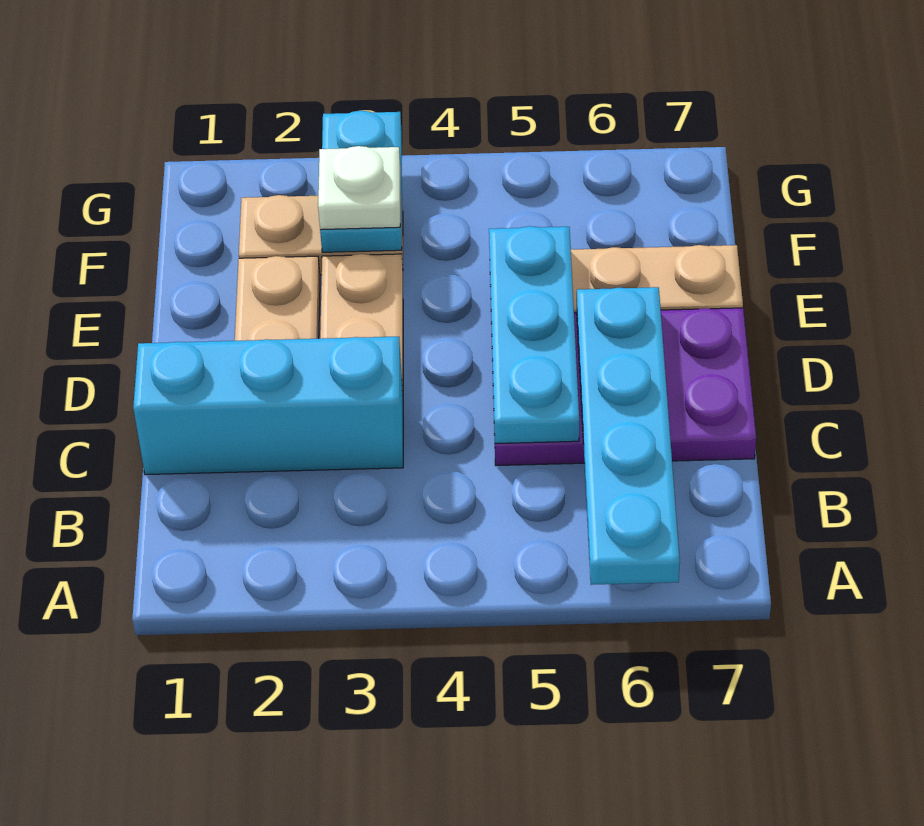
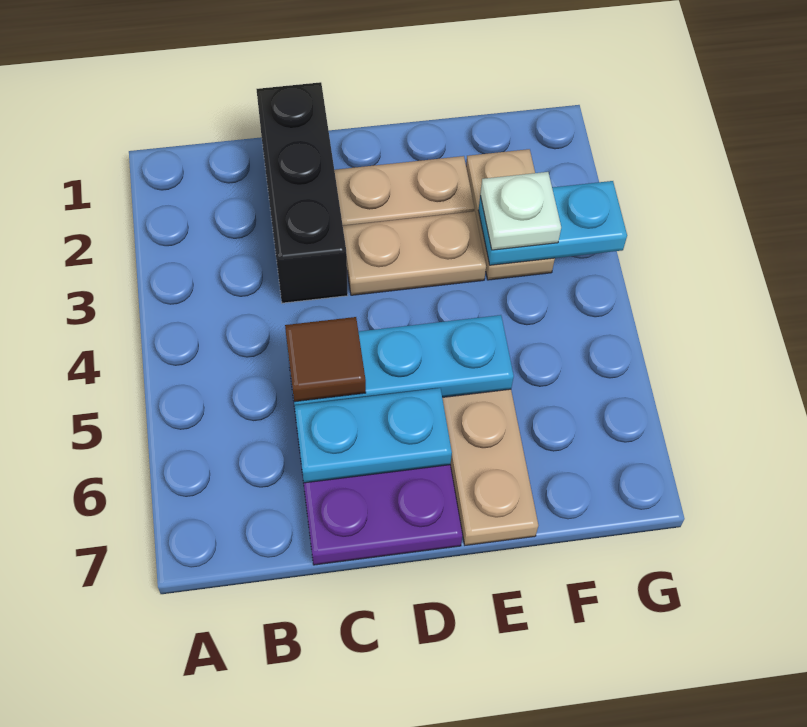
cyan 1x4 plate [577,287,680,585] -> cyan 1x2 plate [295,388,452,483]
cyan 1x3 brick [133,337,403,475] -> black 1x3 brick [256,82,348,303]
none -> brown 1x1 tile [285,317,366,402]

